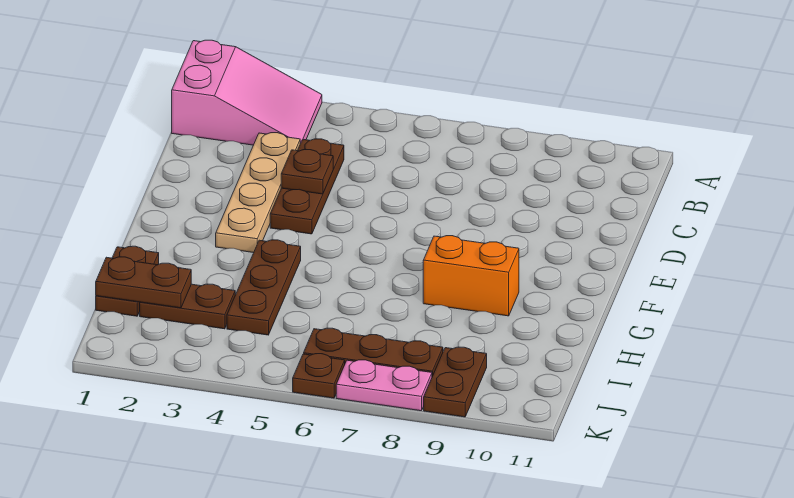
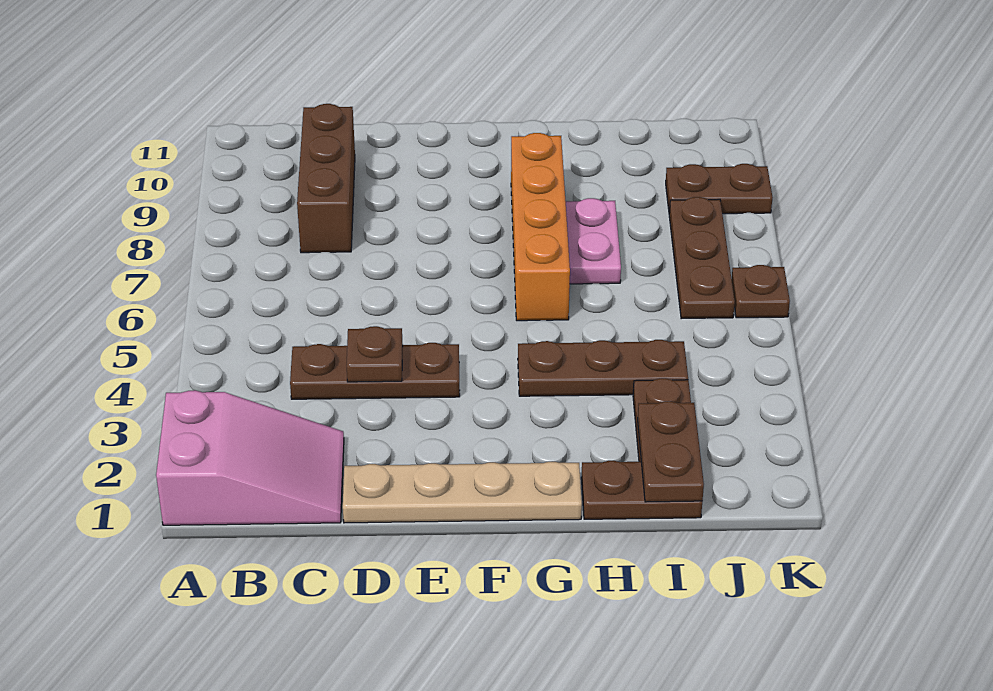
pink 2x3 slope [172,40,322,145] -> pink 2x3 slope turned to [156,390,344,525]
tan 1x4 plate [216,133,300,253] -> tan 1x4 plate moved to [343,462,582,523]
none -> brown 1x3 brick [297,104,355,253]
orange 1x2 brick [423,236,519,316] -> orange 1x4 brick [511,133,570,321]
pink 1x2 plate [336,360,432,411] -> pink 1x2 plate moved to [566,198,621,284]

